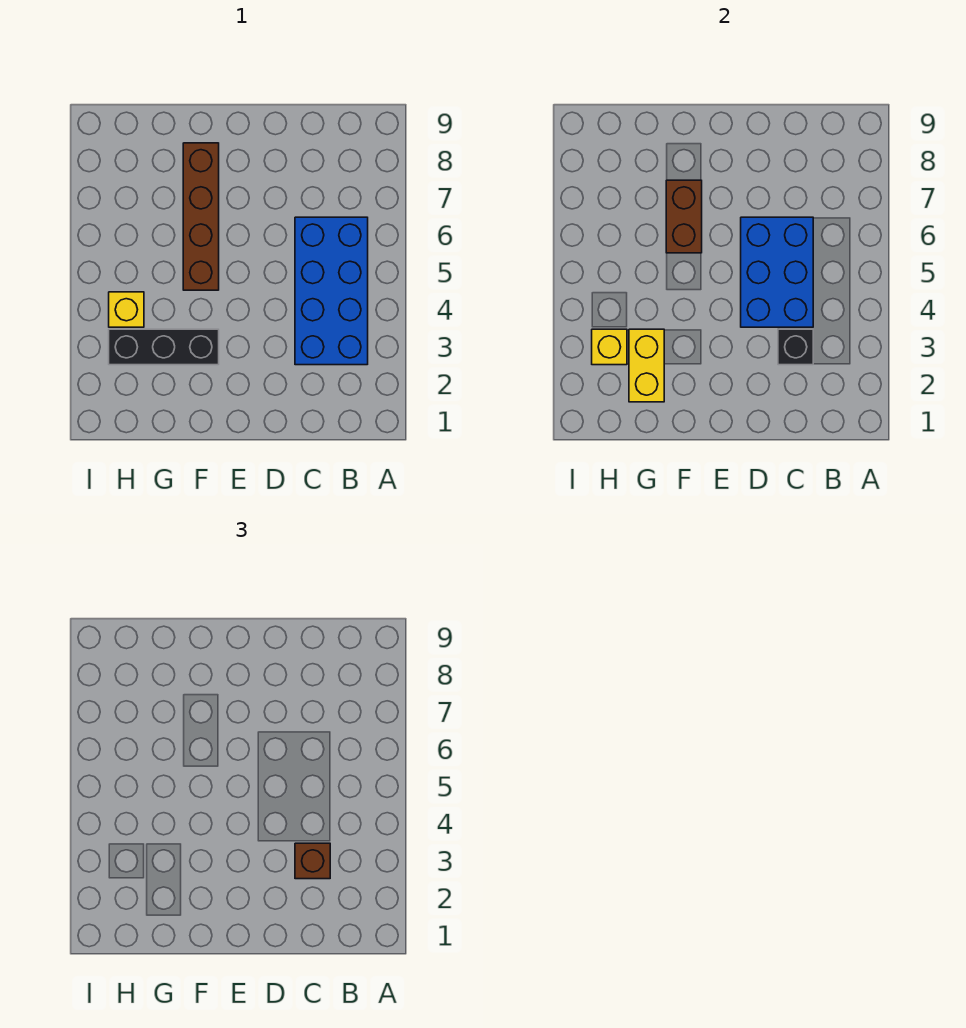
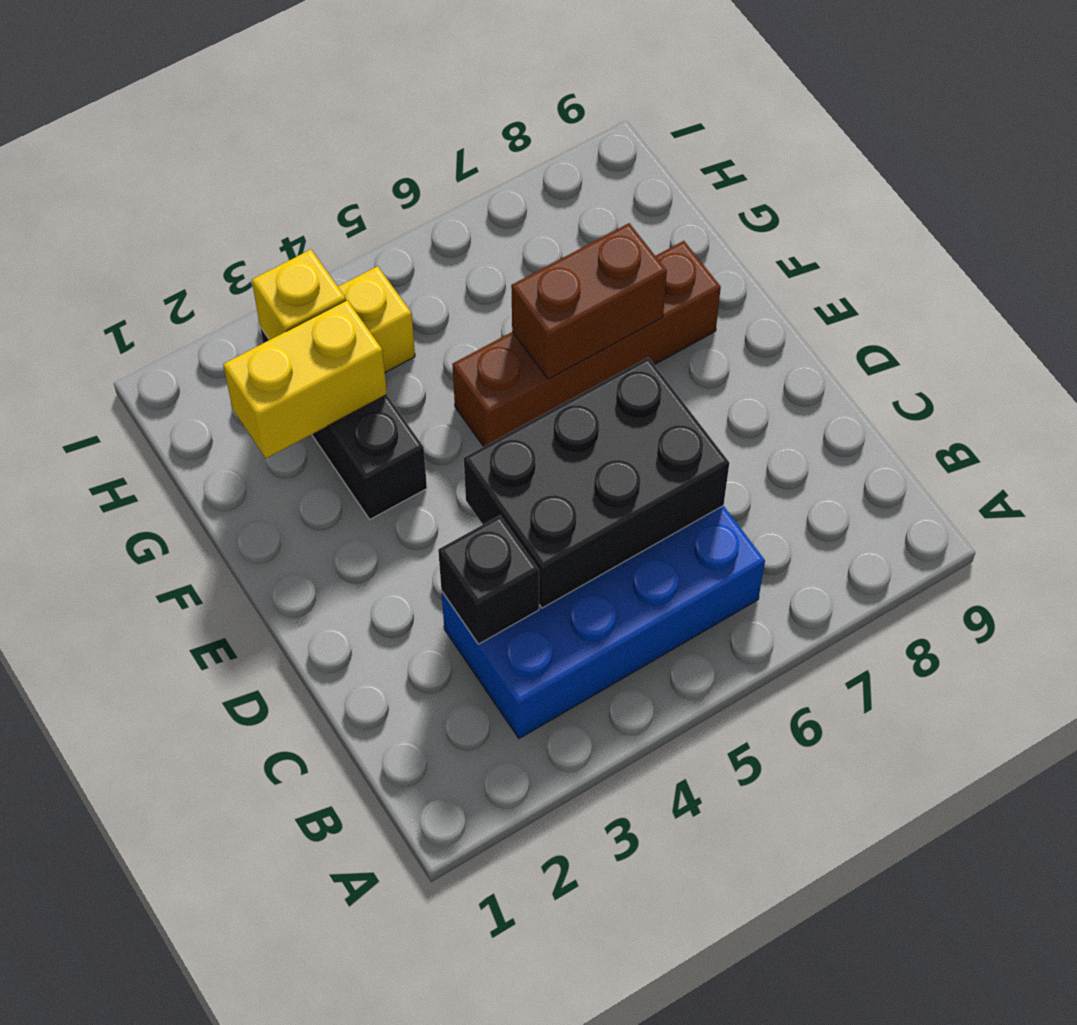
brown 1x1 brick [295,843,330,879] -> none
blue 2x3 brick [741,217,813,327] -> black 2x3 brick [464,357,729,608]

